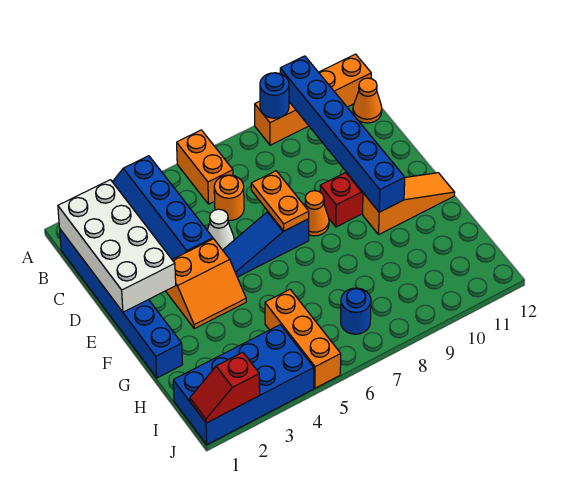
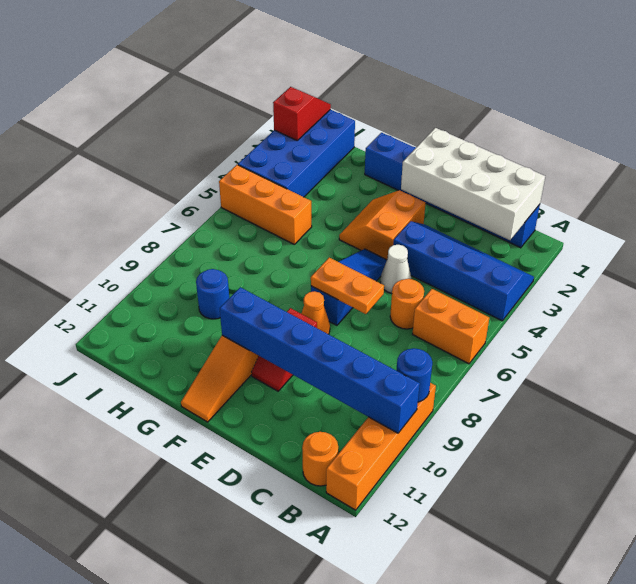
orange 1x1 cone [353,78,382,123] -> orange 1x1 round brick [302,432,338,486]
blue 1x1 round brick [341,288,371,334] -> blue 1x1 round brick moved to [196,269,229,319]

